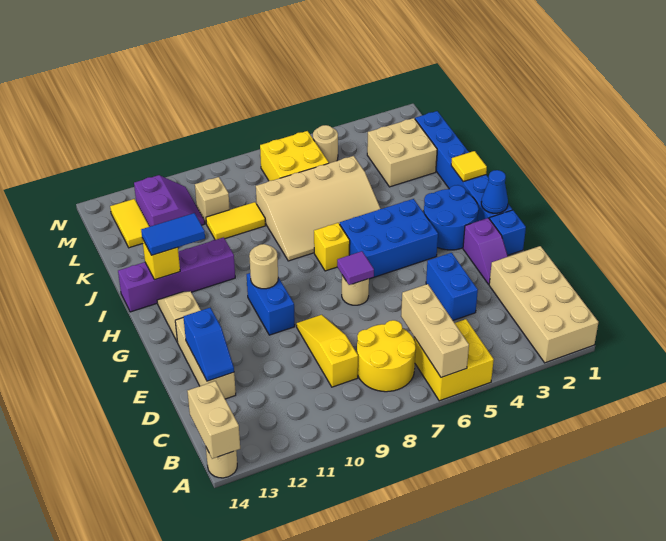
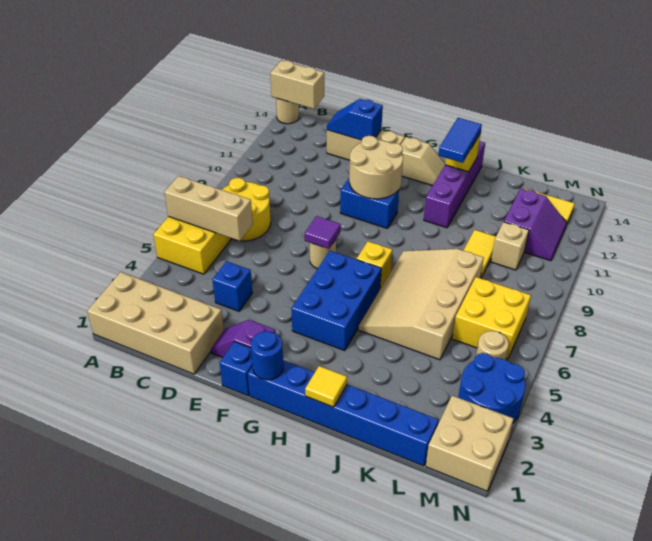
yellow 1x3 slope [296,315,358,387] -> none
blue 1x2 brick [426,253,478,320] -> blue 1x1 brick [212,261,252,311]
blue 1x1 cone [481,170,508,213] -> blue 1x1 round brick [251,331,283,380]
blue 2x2 round brick [424,185,479,250] -> blue 2x2 round brick moved to [458,353,526,423]
tan 1x1 round brick [249,244,278,289] -> tan 2x2 round brick [349,136,403,199]
tan 2x2 brick [367,118,437,187] -> tan 2x2 brick moved to [426,396,514,491]
purple 2x2 slope [134,175,205,227] -> purple 2x2 slope turned to [504,189,567,261]

